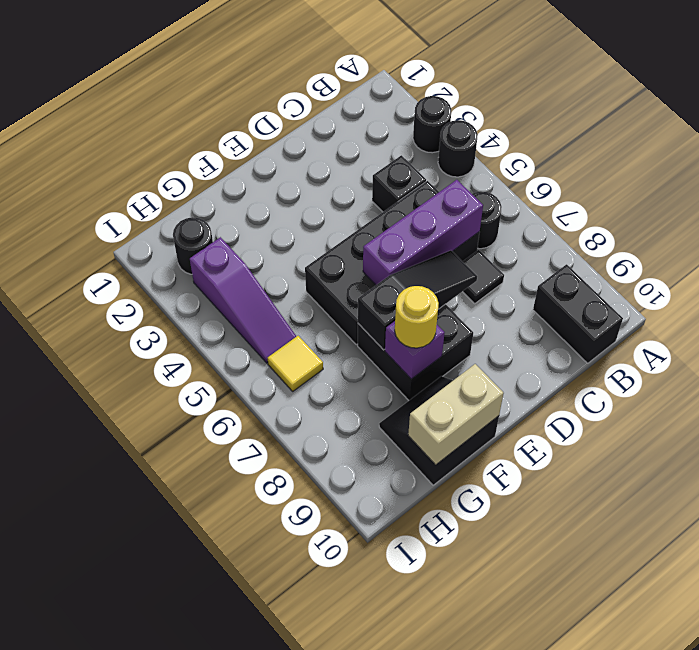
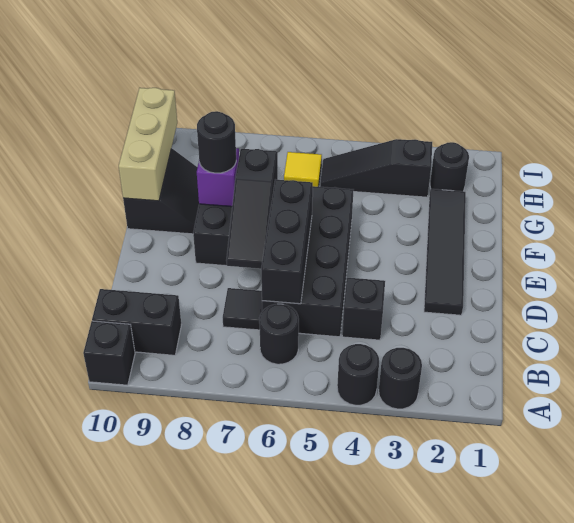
none -> black 1x1 brick [83,321,135,385]
purple 1x3 brick [363,180,483,285] -> black 1x3 brick [261,180,313,304]
none -> black 1x4 tile [424,189,466,315]
yellow 1x1 round brick [395,286,439,348] -> black 1x1 round brick [197,111,236,173]
tan 1x2 brick [408,364,504,465] -> tan 1x3 brick [119,88,177,201]
purple 1x3 slope [190,237,296,363] -> black 1x3 slope [320,139,432,197]

